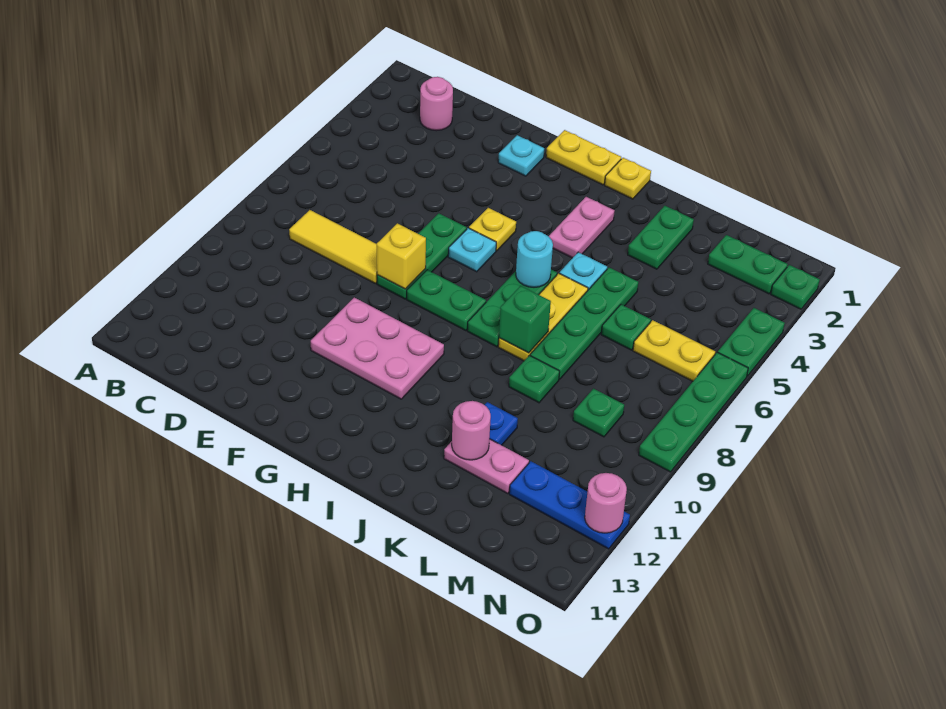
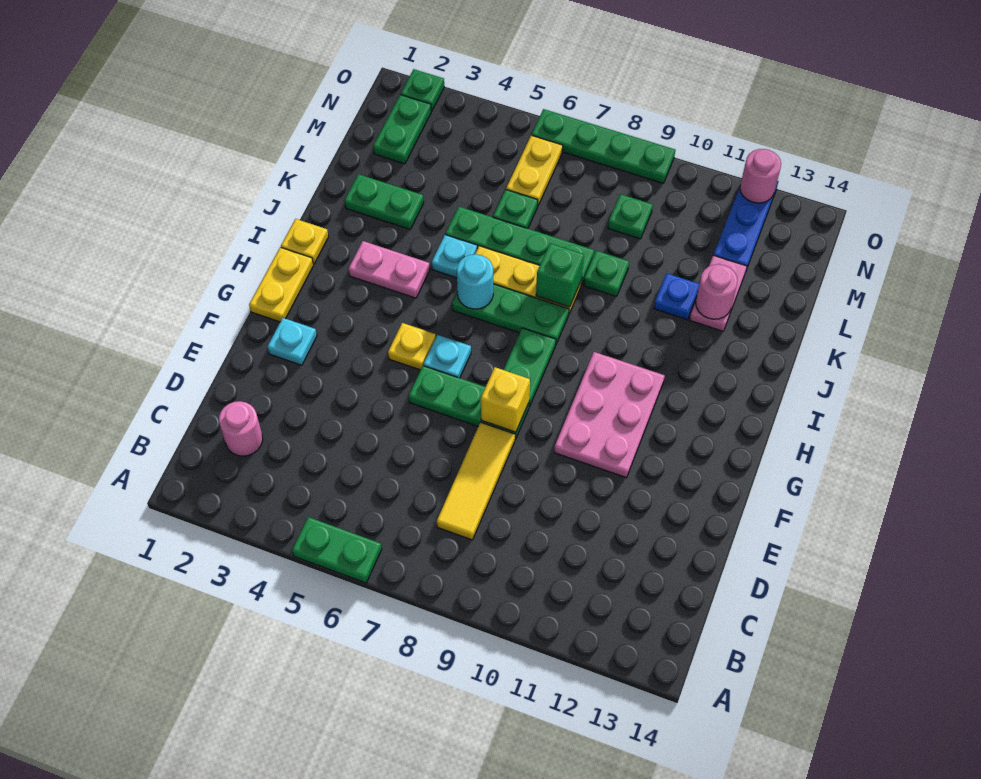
green 1x2 plate [718,308,785,376] -> green 1x2 plate moved to [292,517,382,583]

